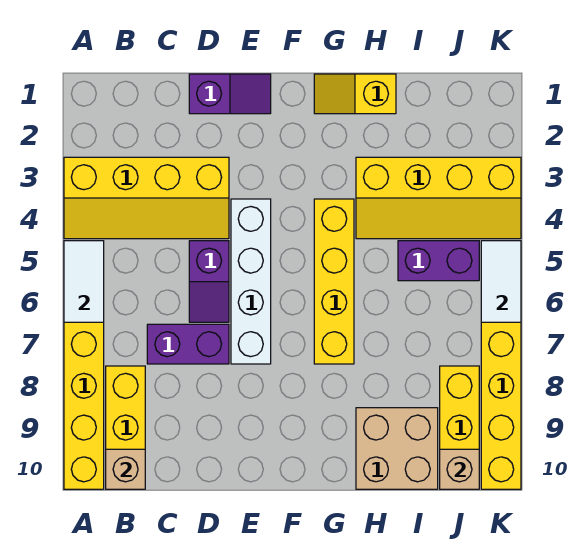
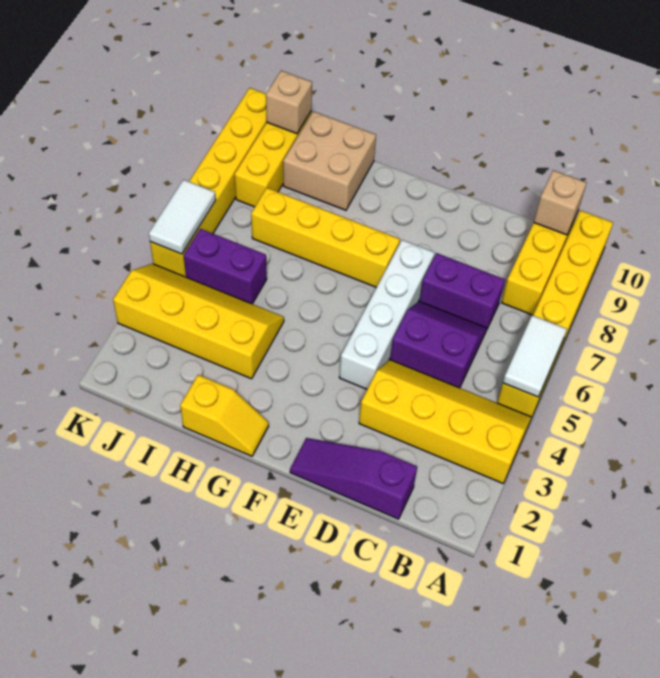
purple 1x2 slope [189,74,271,114] -> purple 1x3 slope [290,438,417,519]
purple 1x2 slope [189,241,229,322] -> purple 2x2 slope [390,301,487,388]
yellow 1x4 brick [314,199,354,364] -> yellow 1x4 brick turned to [251,188,400,287]

